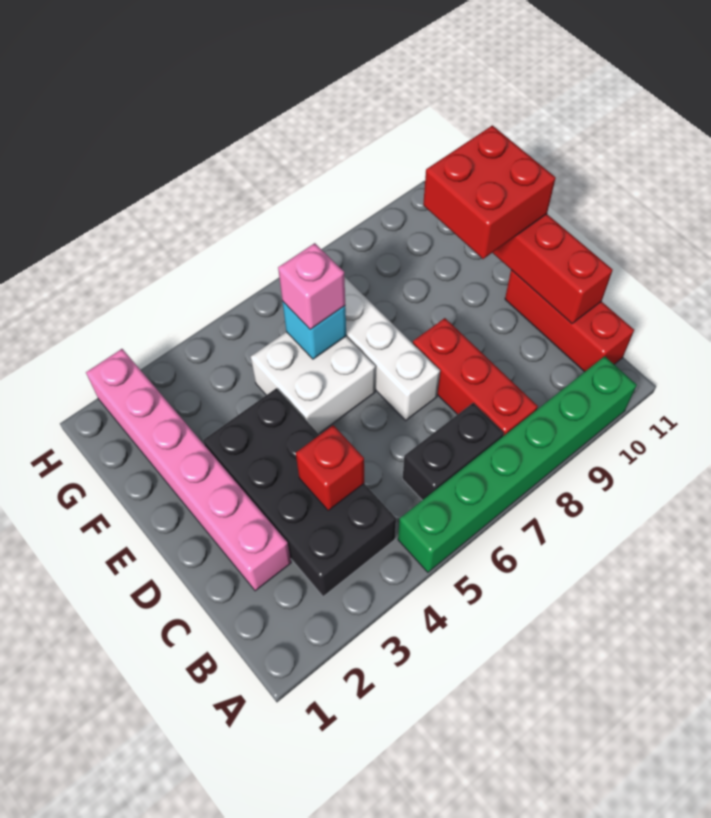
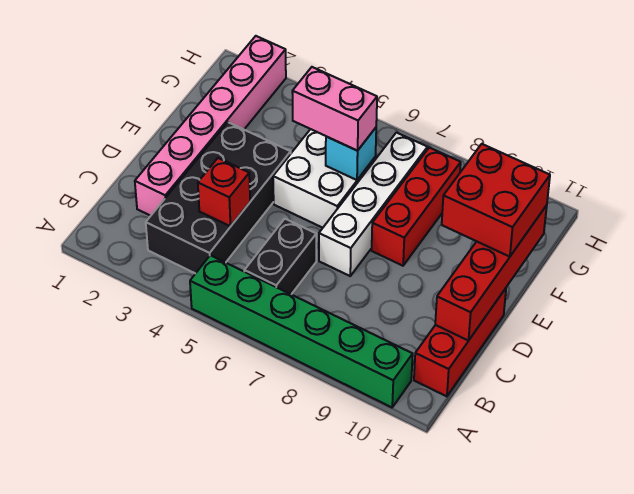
black 1x2 brick [403,403,504,500] -> black 1x2 brick turned to [244,219,316,294]
red 1x3 brick [413,318,538,436] -> red 1x3 brick moved to [372,148,461,266]
pink 1x1 brick [278,243,345,330] -> pink 1x2 brick [292,67,377,151]

